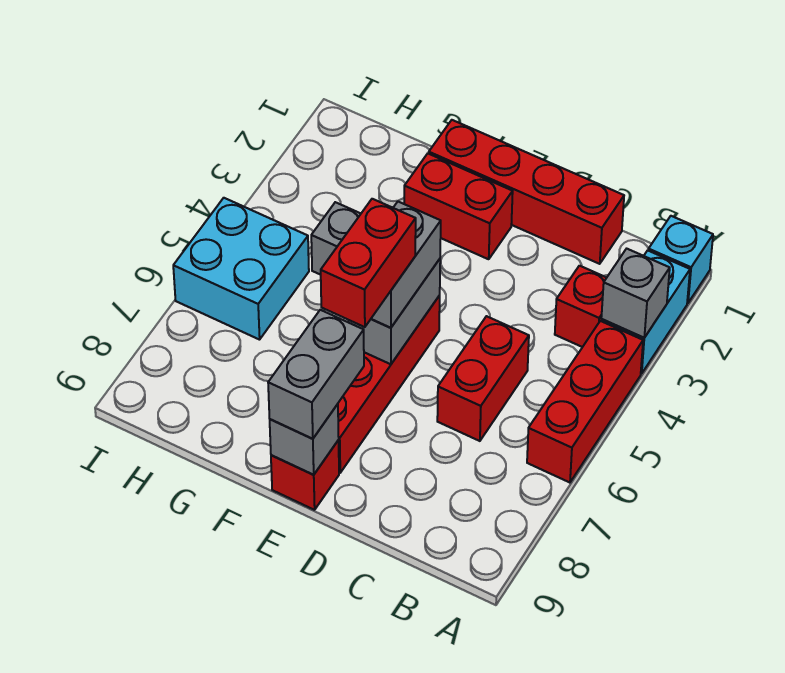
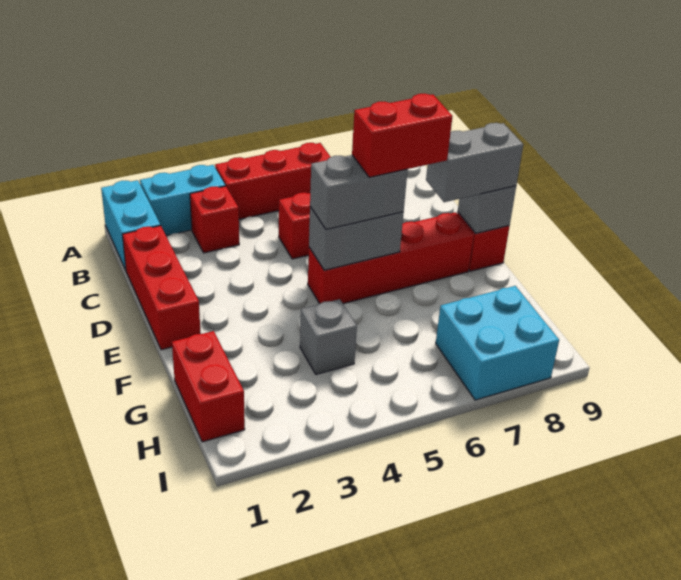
cyan 1x1 brick [648,216,713,303] -> cyan 1x2 brick [101,180,160,270]
grey 1x1 brick [601,249,670,338] -> none
red 1x4 brick [429,120,624,264] -> red 1x3 brick [122,226,201,350]
red 1x2 brick [404,153,513,259] -> red 1x2 brick moved to [172,331,245,442]
cyan 2x2 brick [173,198,309,340] -> cyan 2x2 brick moved to [436,286,559,400]

